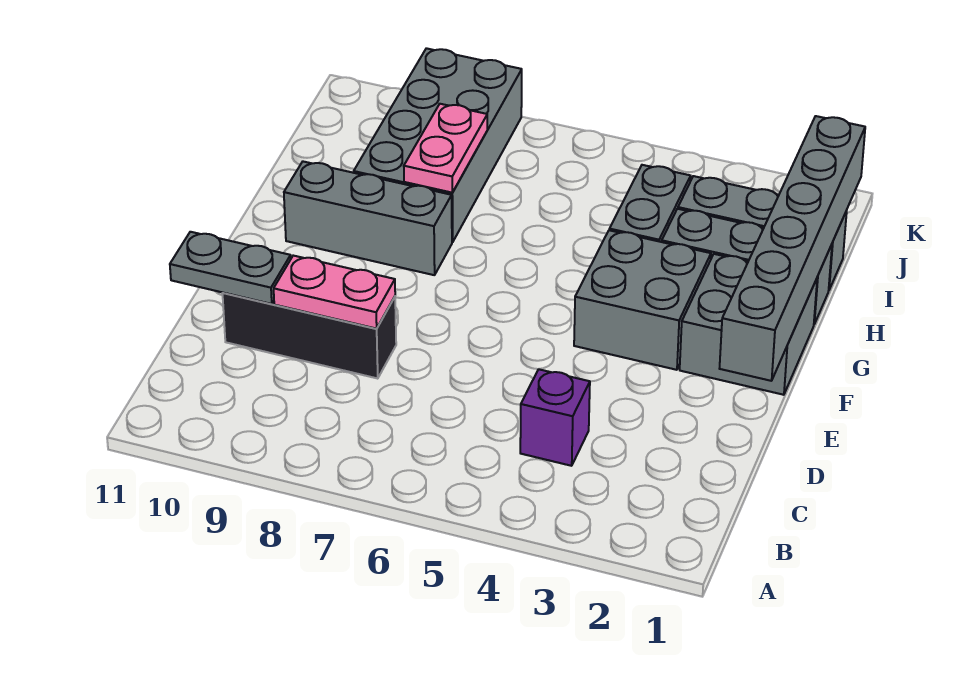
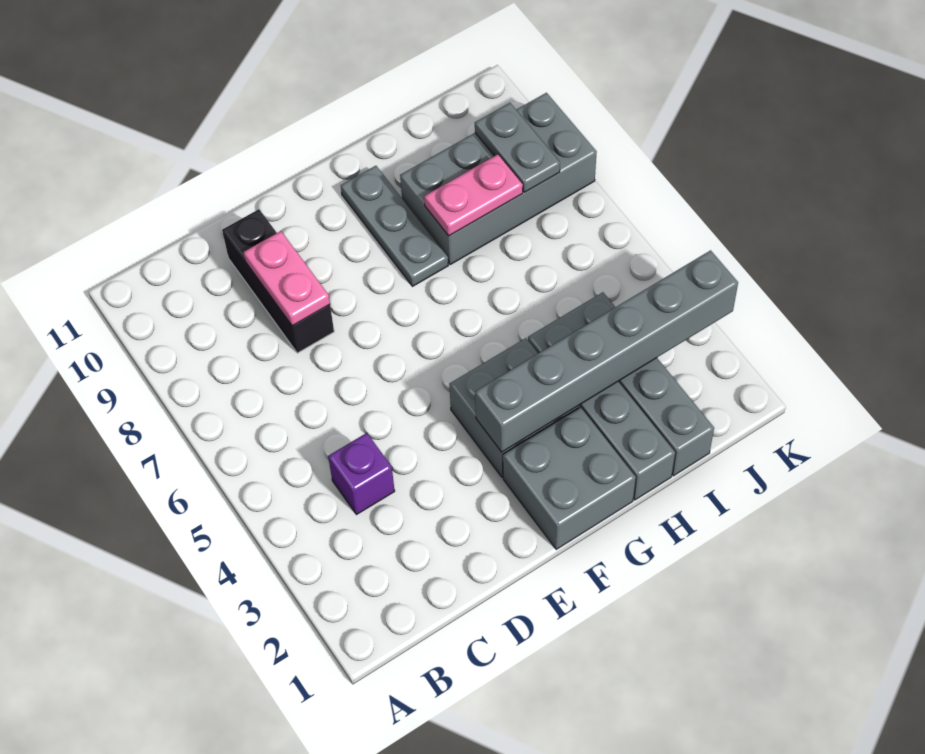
grey 1x2 plate [170,232,291,304] -> grey 1x2 plate moved to [475,103,560,192]
grey 1x6 brick [719,116,865,381] -> grey 1x6 brick moved to [475,250,738,452]
grey 1x3 brick [284,162,452,275] -> grey 1x3 plate [341,166,448,286]

